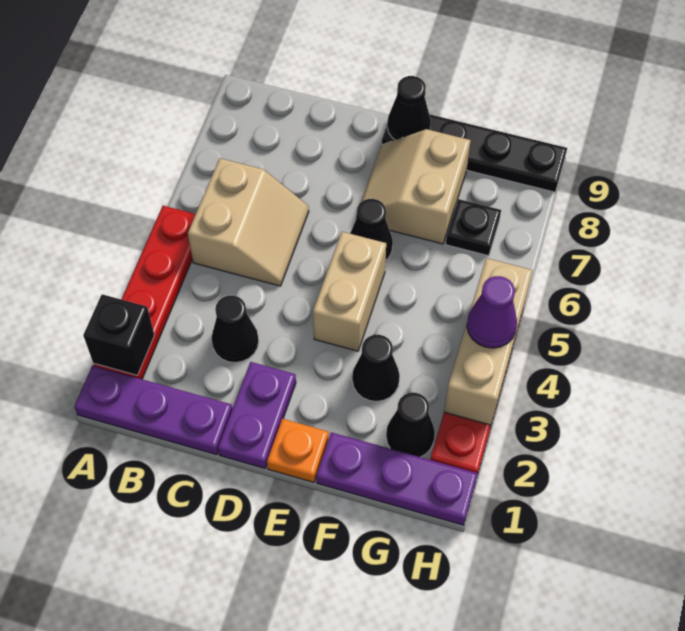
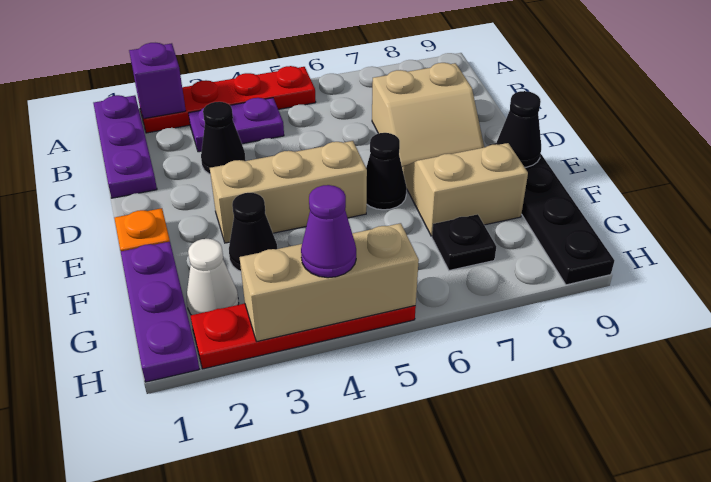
black 1x1 brick [83,294,154,376] -> purple 1x1 brick [129,43,186,119]
tan 2x2 slope [188,158,309,286] -> tan 2x2 slope moved to [372,63,484,167]
purple 1x2 plate [218,362,296,468] -> purple 1x2 plate moved to [189,98,284,152]
tan 1x2 brick [313,232,386,351] -> tan 1x3 brick [210,141,367,243]
black 1x1 cone [386,393,435,457] -> white 1x1 cone [187,239,239,315]

